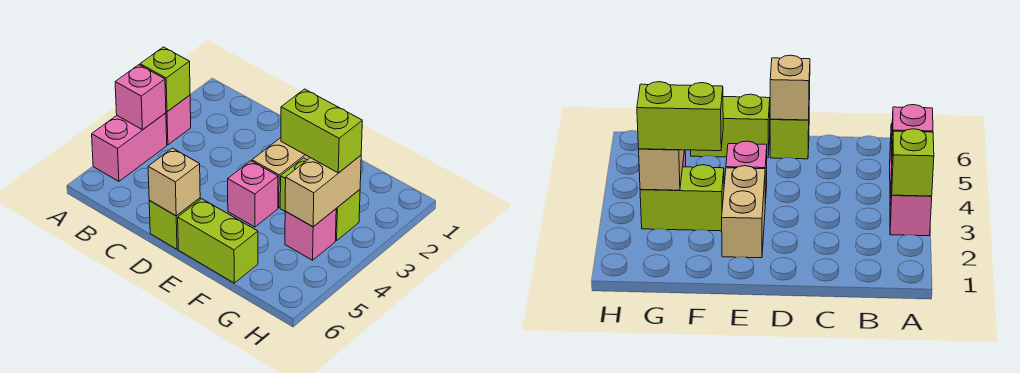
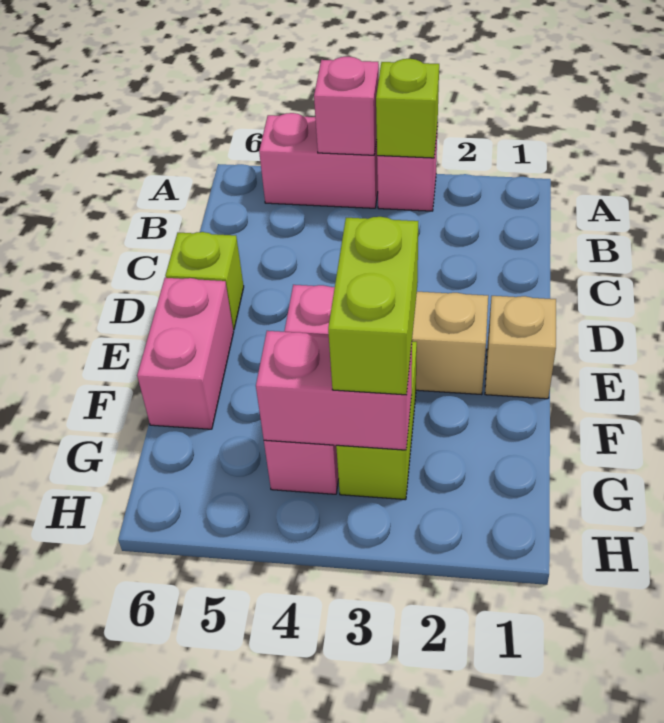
tan 1x1 brick [148,148,200,216] -> tan 1x1 brick moved to [485,296,556,399]
lime 1x2 brick [178,199,258,283] -> pink 1x2 brick [137,278,234,429]
tan 1x2 brick [285,156,361,227] -> pink 1x2 brick [256,331,412,450]

